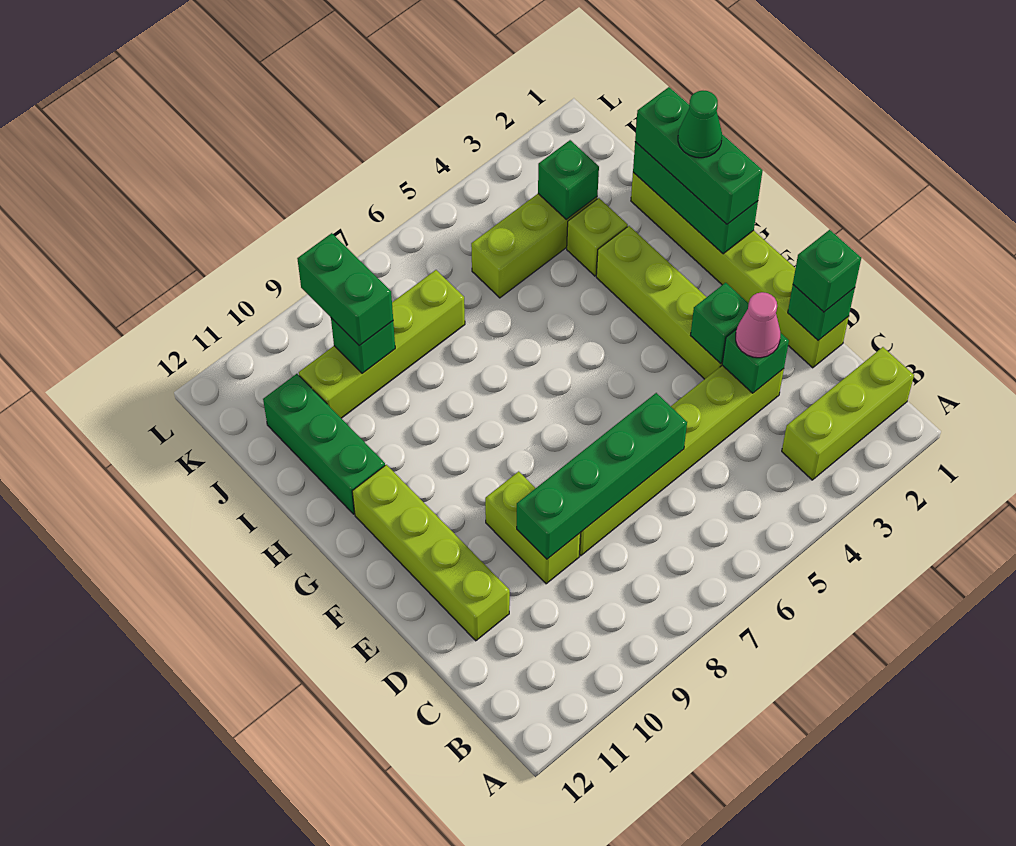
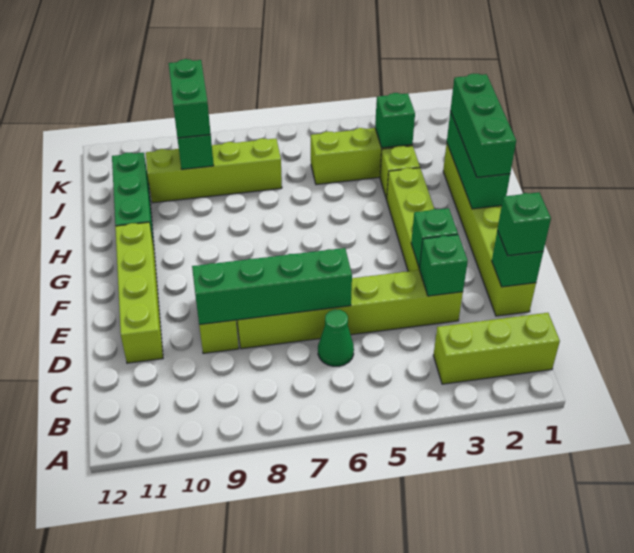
pink 1x1 cone [736,292,780,358] -> none
green 1x1 cone [678,91,722,158] -> green 1x1 cone moved to [318,309,354,366]

